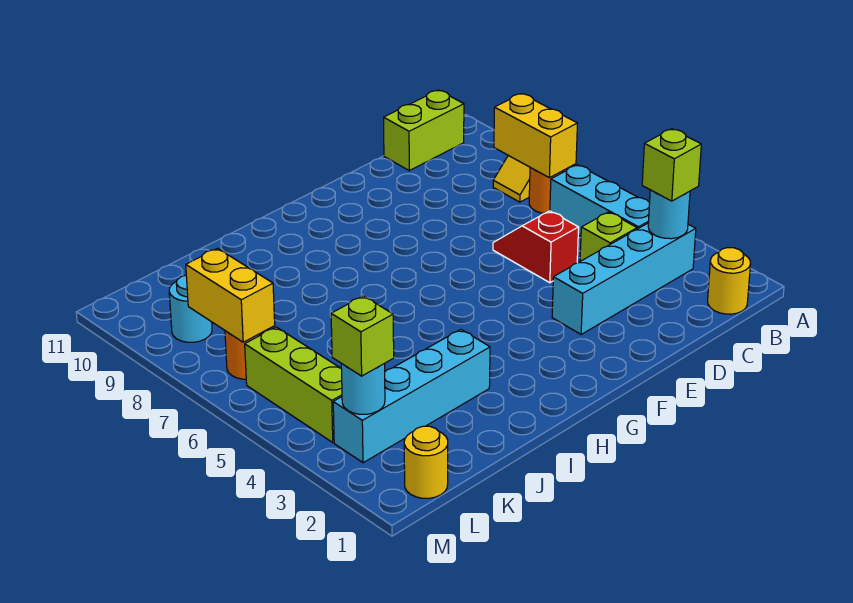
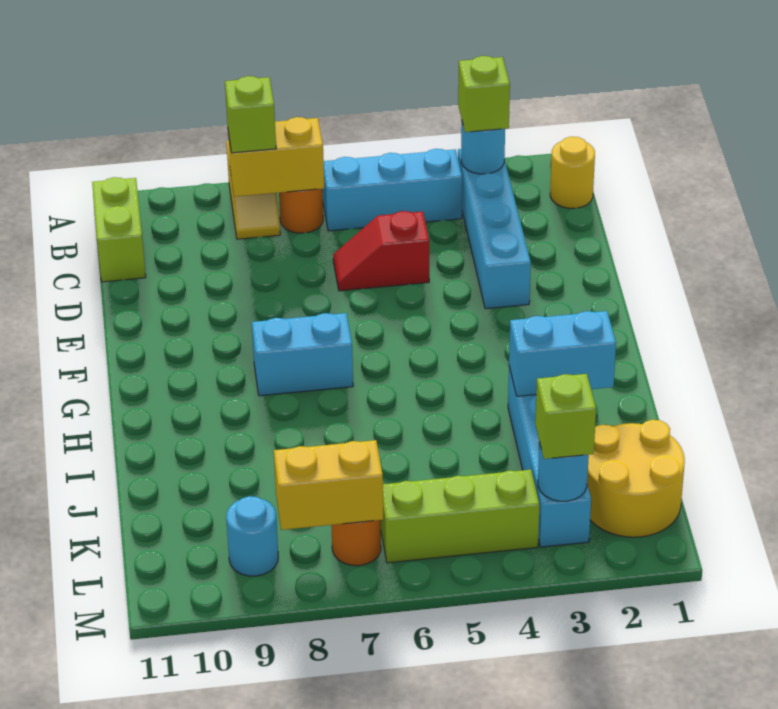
lime 1x1 brick [580,212,637,261] -> lime 1x1 brick moved to [225,76,276,153]
none -> cyan 1x2 brick [252,313,353,396]
none -> cyan 1x2 brick [509,311,616,396]
yellow 1x1 round brick [404,426,448,498] -> yellow 2x2 round brick [587,420,685,537]

